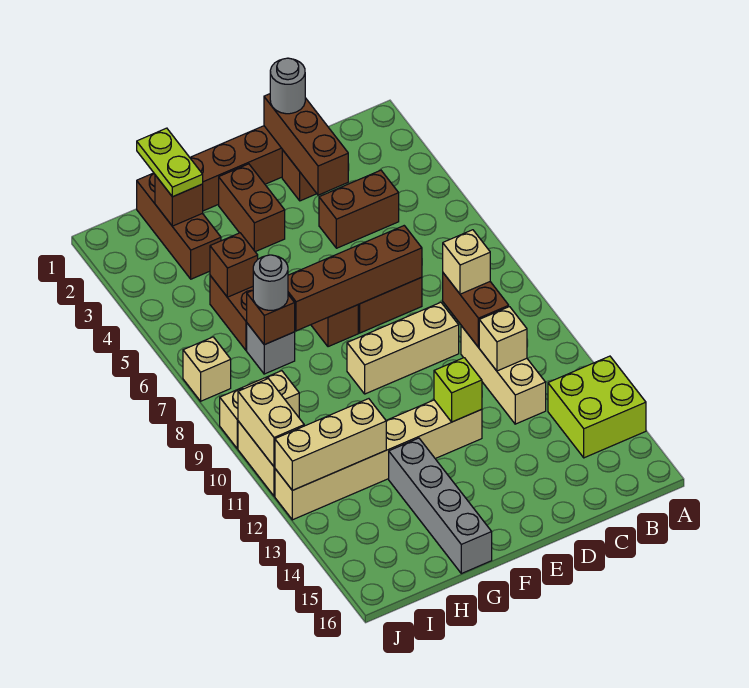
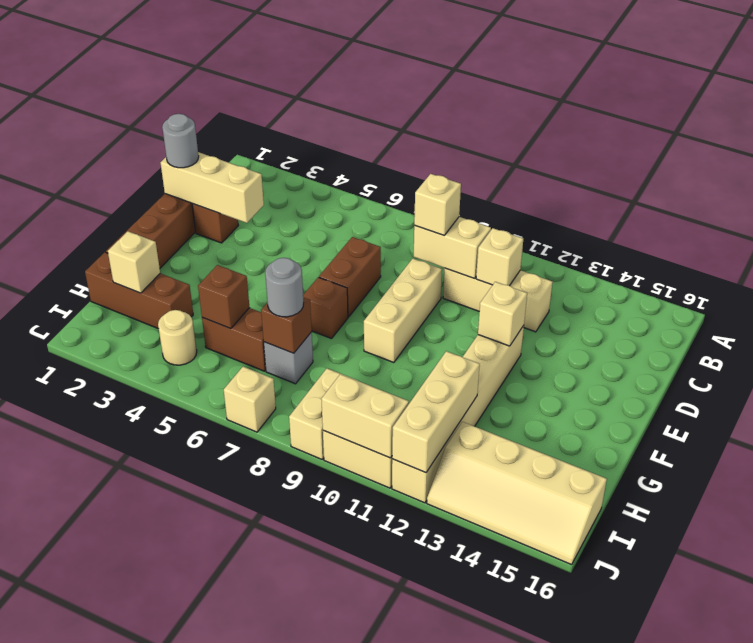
lime 2x2 brick [548,356,646,458] -> none
brown 1x2 brick [319,170,399,248] -> none
brown 1x2 brick [443,273,509,347] -> tan 1x2 brick [414,217,491,278]
brown 1x3 brick [264,94,348,195] -> tan 1x3 brick [160,152,264,223]
brown 1x4 brick [288,226,422,331] -> none
lime 1x1 brick [434,358,482,422] -> tan 1x1 brick [478,282,527,346]
brown 1x2 brick [219,164,285,252] -> none
grey 1x4 brick [389,438,492,574] -> none
lime 1x2 plate [137,128,203,197] -> none
brown 1x1 brick [155,175,203,226] -> tan 1x1 brick [108,231,160,293]
none -> tan 1x1 round brick [158,310,197,365]
none -> tan 2x4 slope [427,422,607,565]

